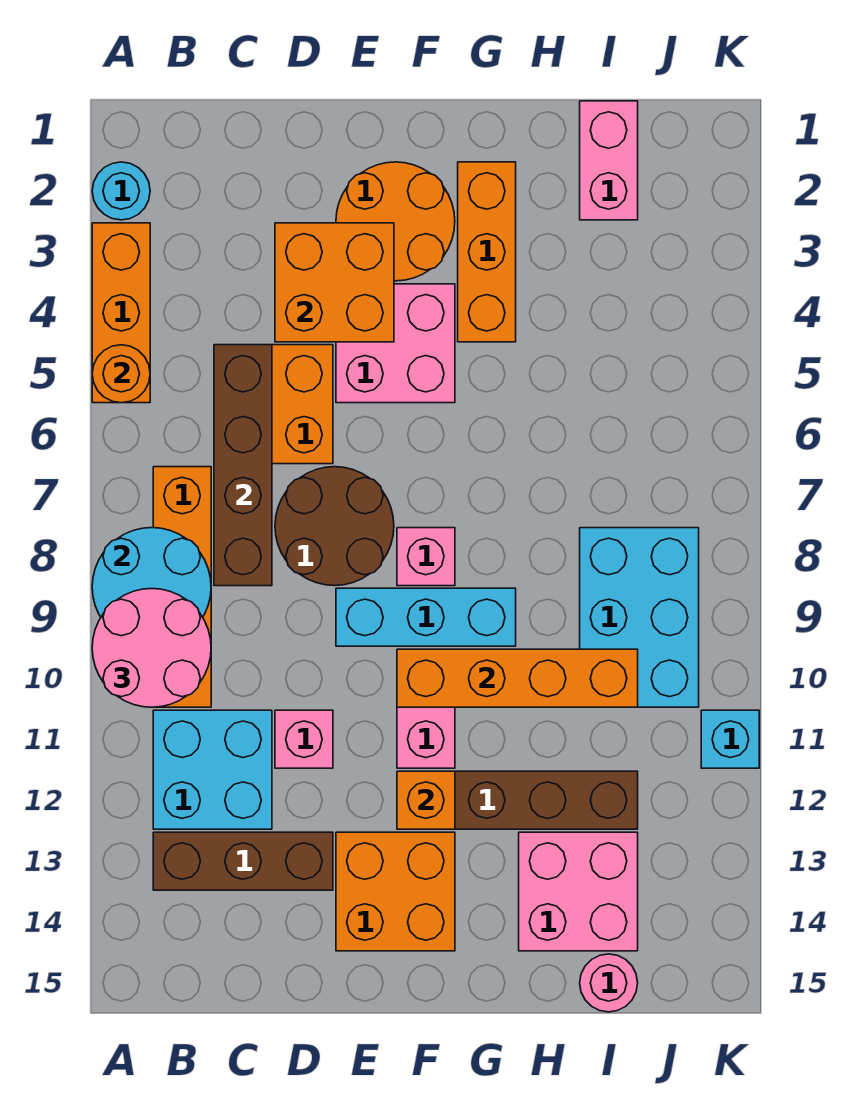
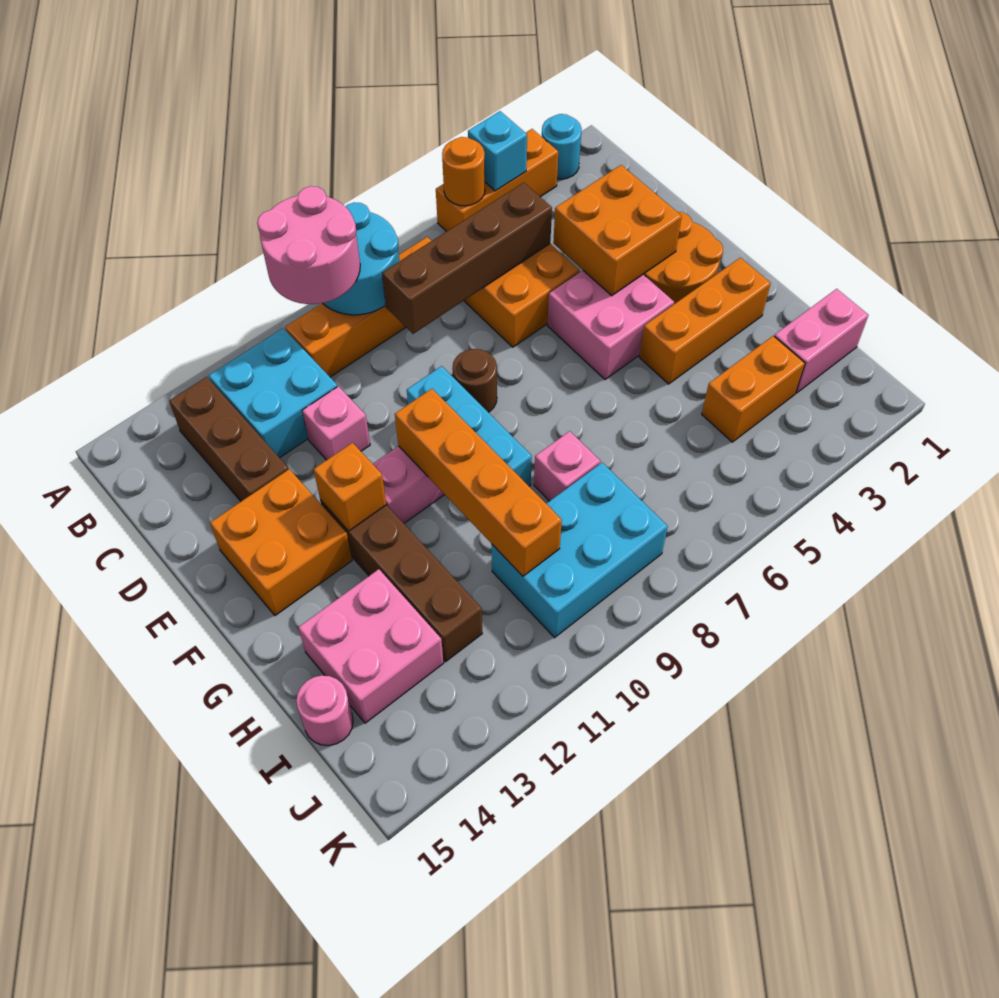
brown 2x2 round brick [275,467,394,586] -> brown 1x1 round brick [452,349,497,412]
pink 1x1 brick [397,528,455,586] -> pink 1x1 brick moved to [534,431,600,501]
none -> orange 1x2 brick [702,336,805,442]
cyan 1x1 brick [701,710,759,768] -> cyan 1x1 brick moved to [468,111,527,191]

